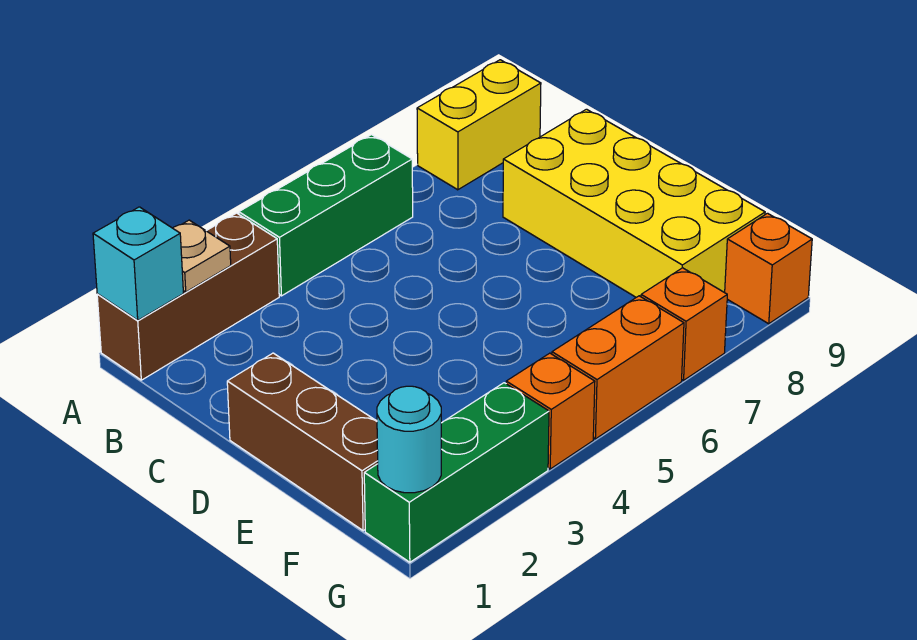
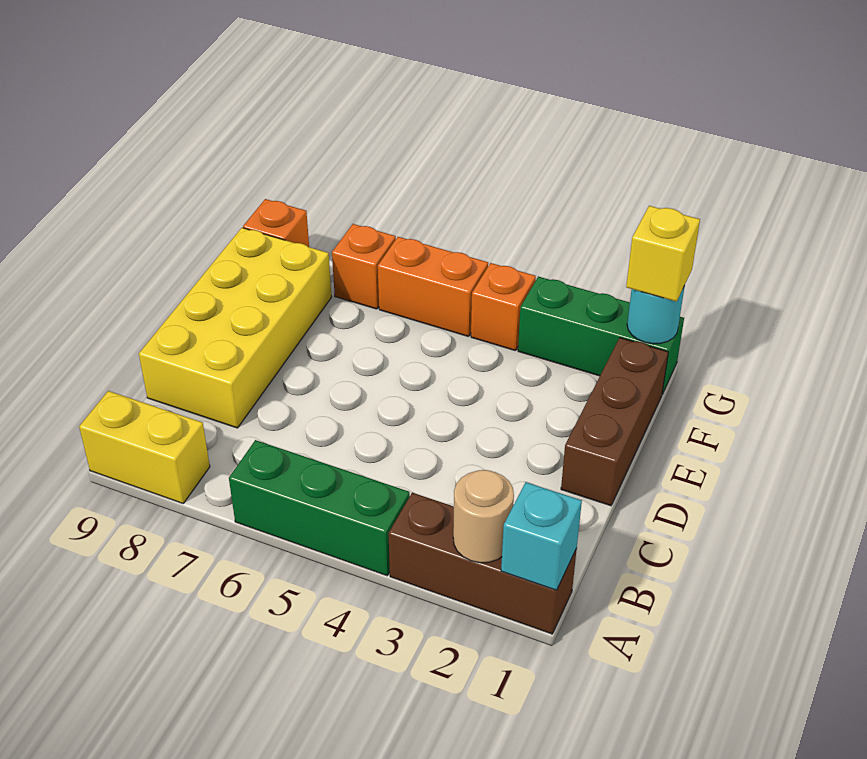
tan 1x1 plate [173,220,231,292] -> tan 1x1 round brick [453,470,514,563]
none -> yellow 1x1 brick [626,206,700,302]

